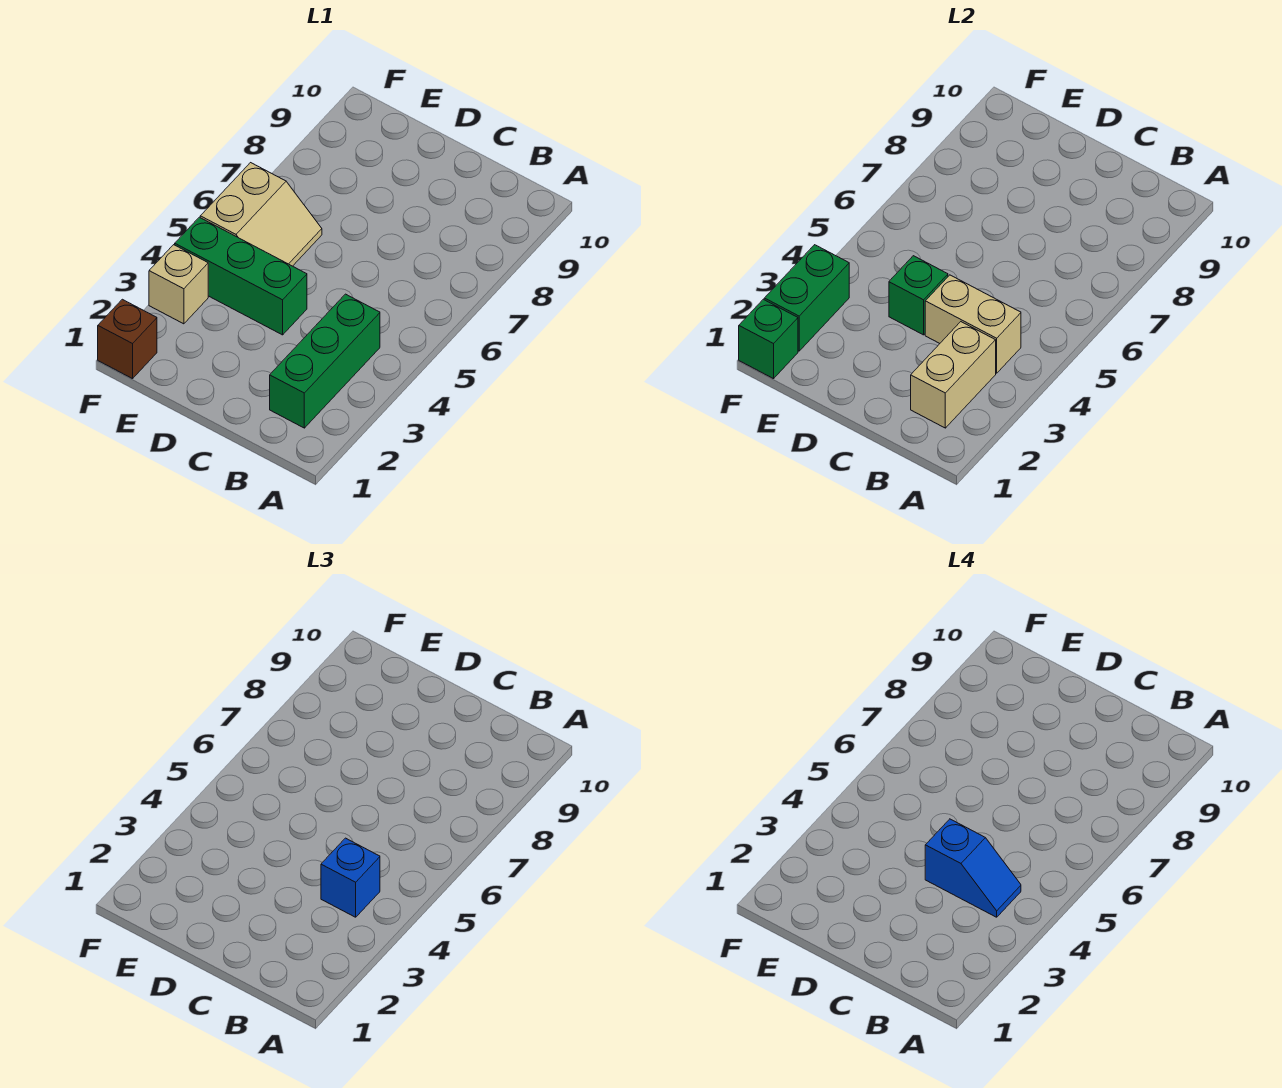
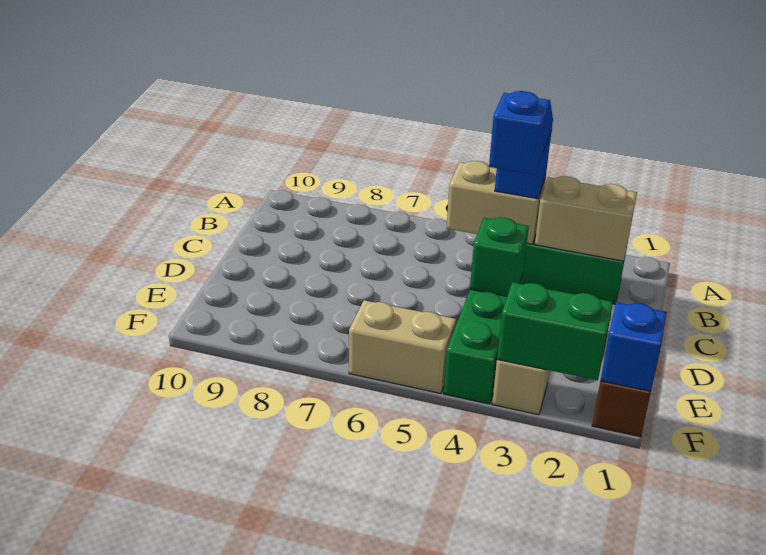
tan 1x2 brick [925,275,1021,373] -> tan 1x2 brick turned to [447,161,546,244]
green 1x1 brick [739,299,798,379] -> blue 1x1 brick [600,302,667,391]

